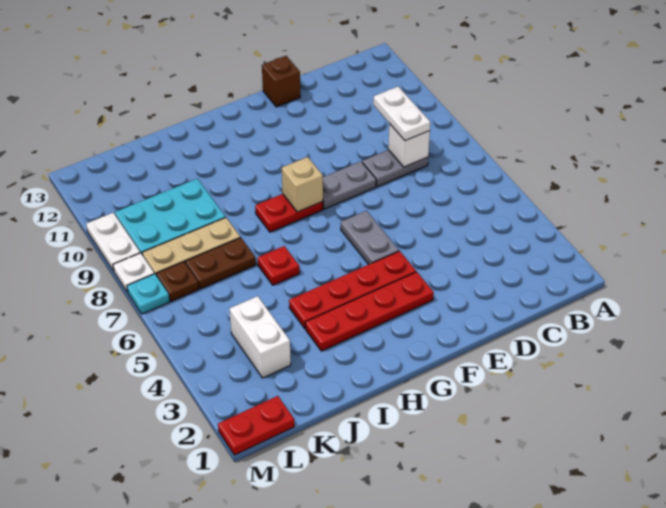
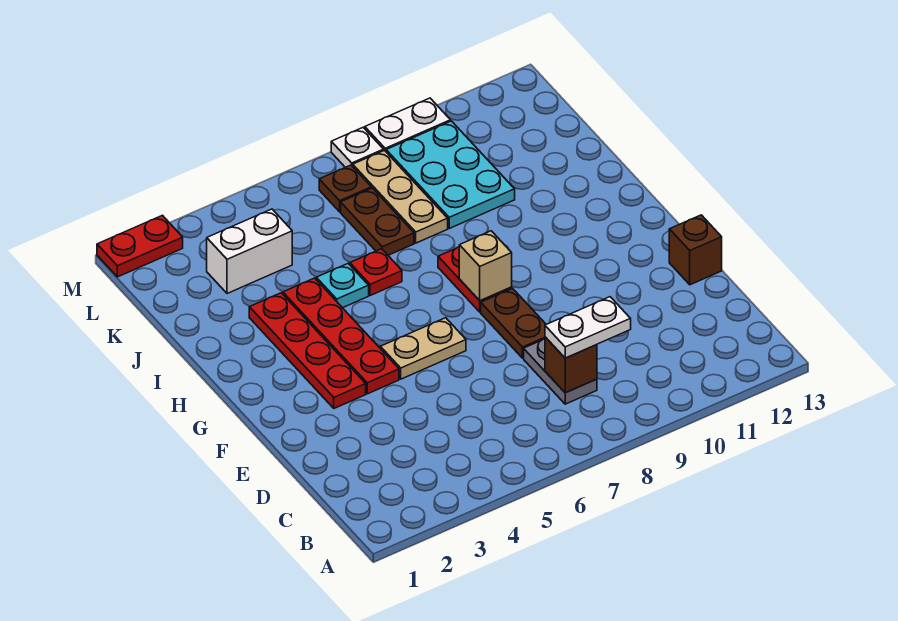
white 1x1 brick [388,124,430,167] -> brown 1x1 brick [545,337,597,393]
grey 1x2 plate [323,161,376,209] -> brown 1x2 plate [481,288,546,358]
grey 1x2 plate [341,211,399,265] -> tan 1x2 plate [380,318,466,379]
red 1x2 plate [218,396,294,455] -> red 1x2 plate turned to [97,215,183,277]
cyan 1x1 plate [127,274,170,314] -> cyan 1x1 plate moved to [316,264,369,308]

